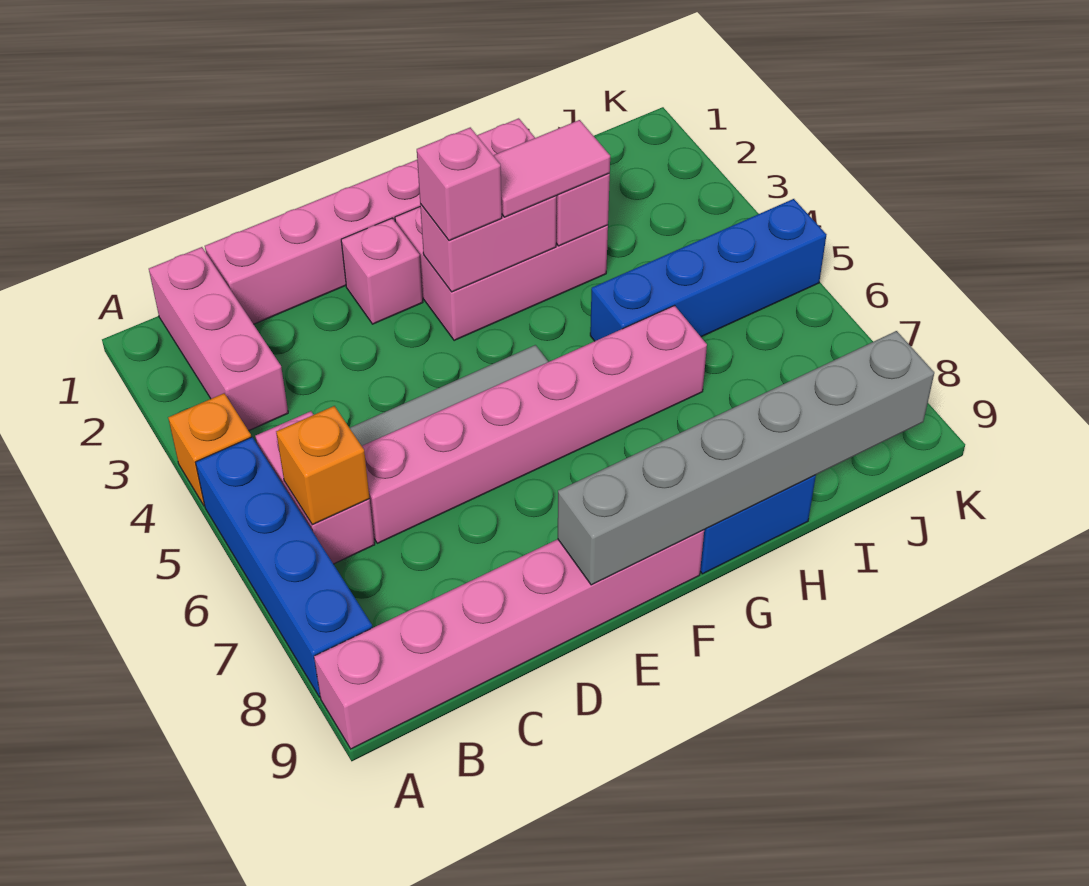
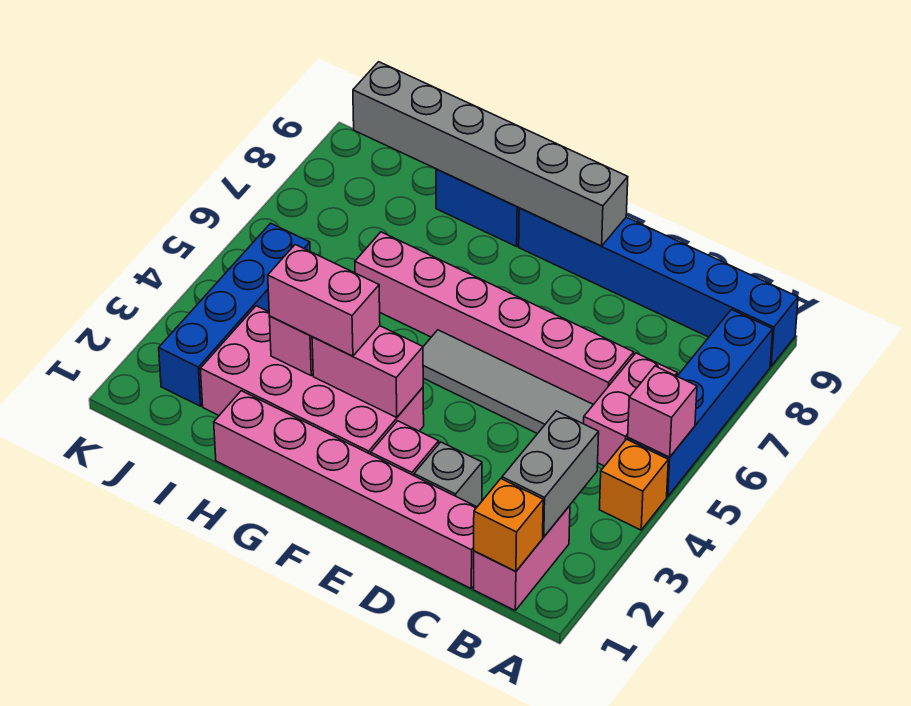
pink 1x6 brick [314,530,704,749] -> blue 1x6 brick [519,208,798,366]
pink 1x3 brick [149,247,288,431] -> pink 1x2 brick [474,506,570,610]
none -> grey 1x2 brick [502,411,599,537]
orange 1x1 brick [276,406,370,525] -> orange 1x1 brick moved to [474,479,543,572]
none -> grey 1x1 brick [414,442,482,507]
pink 2x3 brick [395,207,608,341] -> pink 2x4 brick [200,306,424,454]
pink 1x1 brick [417,128,502,241] -> pink 1x1 brick moved to [628,366,697,457]
pink 1x2 tile [493,120,610,217] -> pink 1x2 brick [268,245,380,356]
blue 1x4 brick [590,199,826,341] -> blue 1x4 brick turned to [159,223,310,406]

